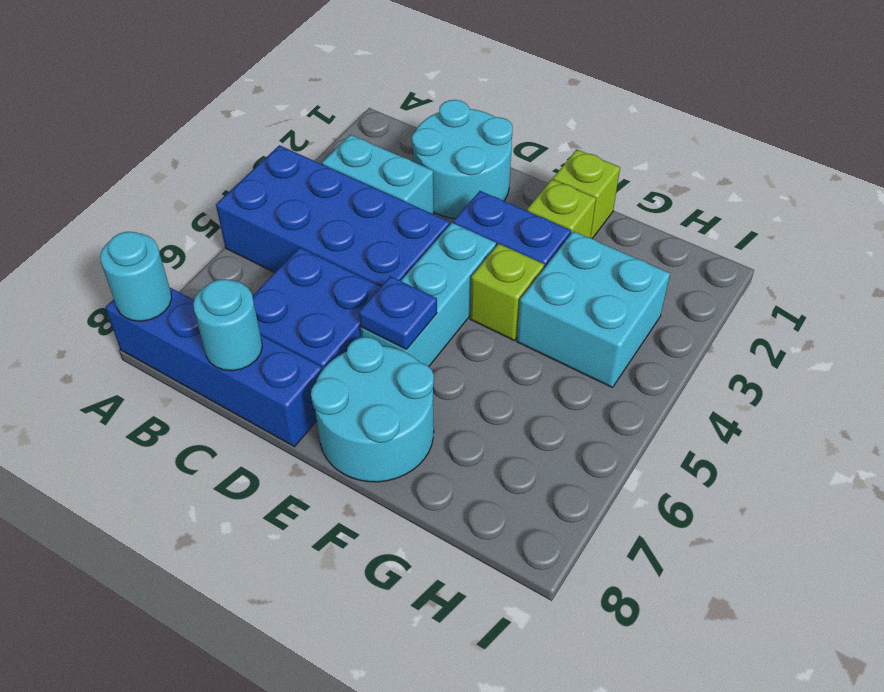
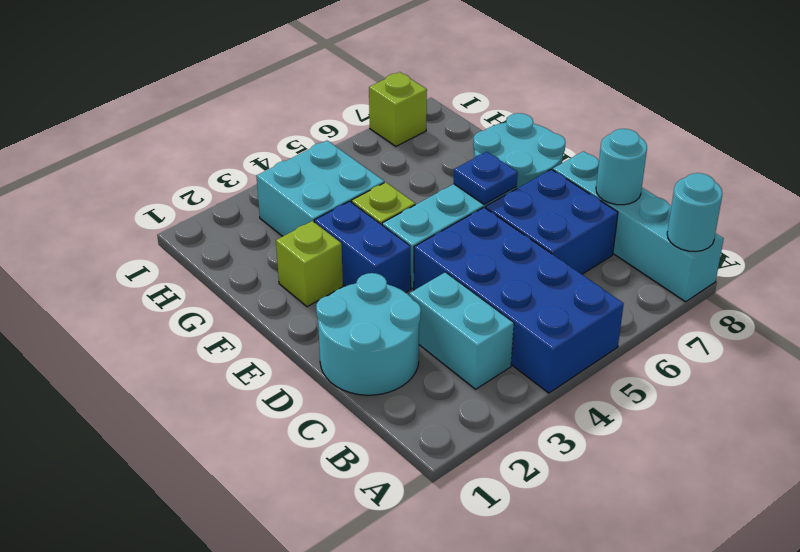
blue 1x4 brick [105,288,322,447] -> cyan 1x4 brick [553,151,724,302]
lime 1x1 brick [553,150,620,238] -> lime 1x1 brick moved to [369,72,427,146]

